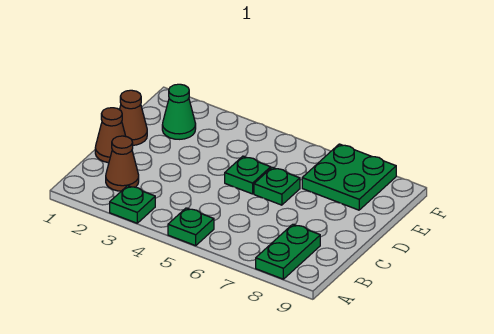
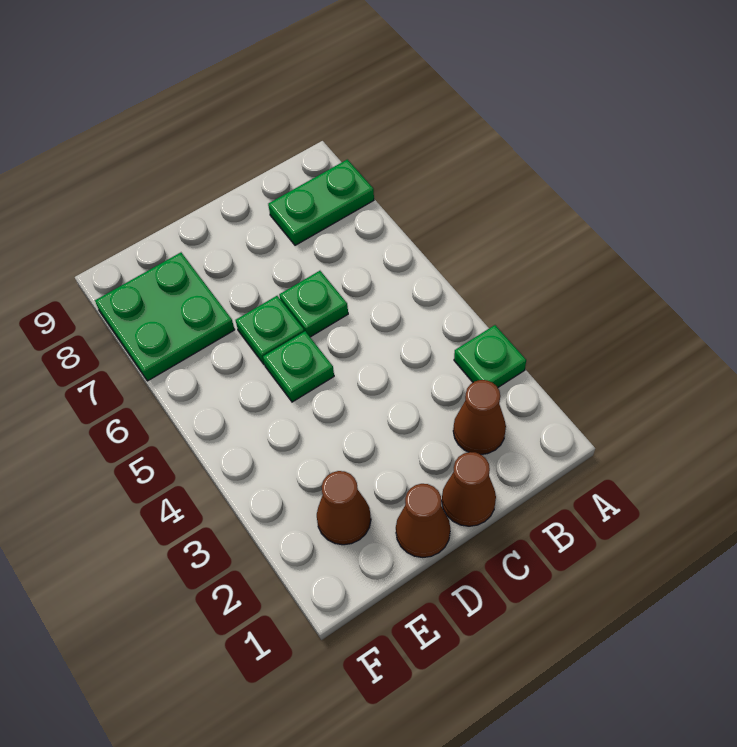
green 1x1 plate [168,208,214,246] -> green 1x1 plate moved to [279,271,348,337]
green 1x1 cone [162,84,196,139] -> brown 1x1 cone [317,471,371,545]

